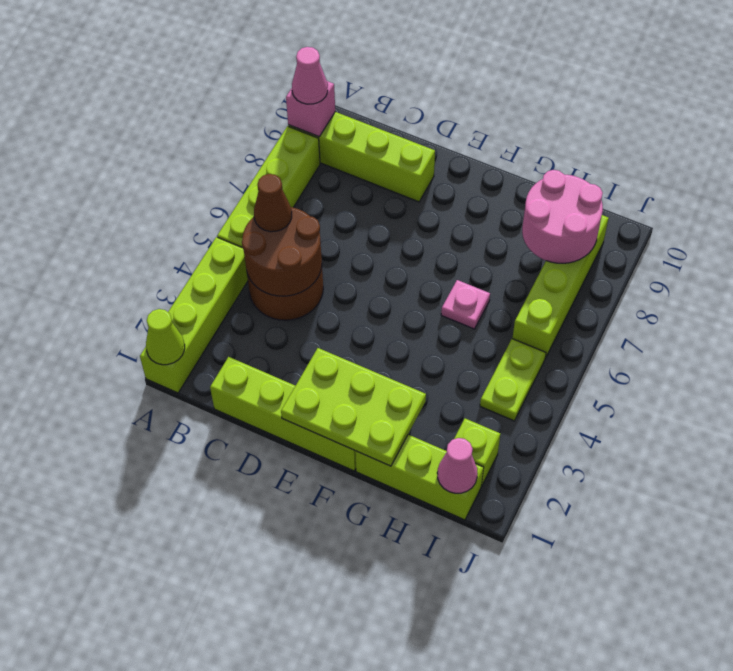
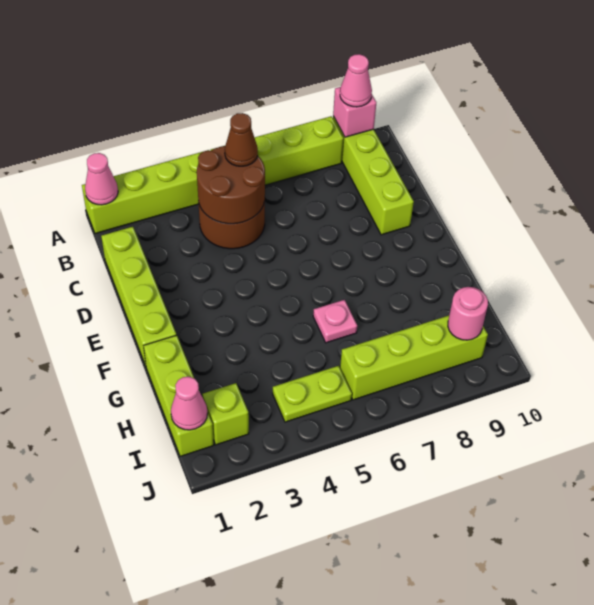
lime 1x1 cone [146,309,185,365] -> pink 1x1 cone [85,153,118,205]
lime 2x3 plate [281,348,426,466] -> none
pink 2x2 round brick [522,170,603,263] -> pink 1x1 round brick [448,287,488,340]

